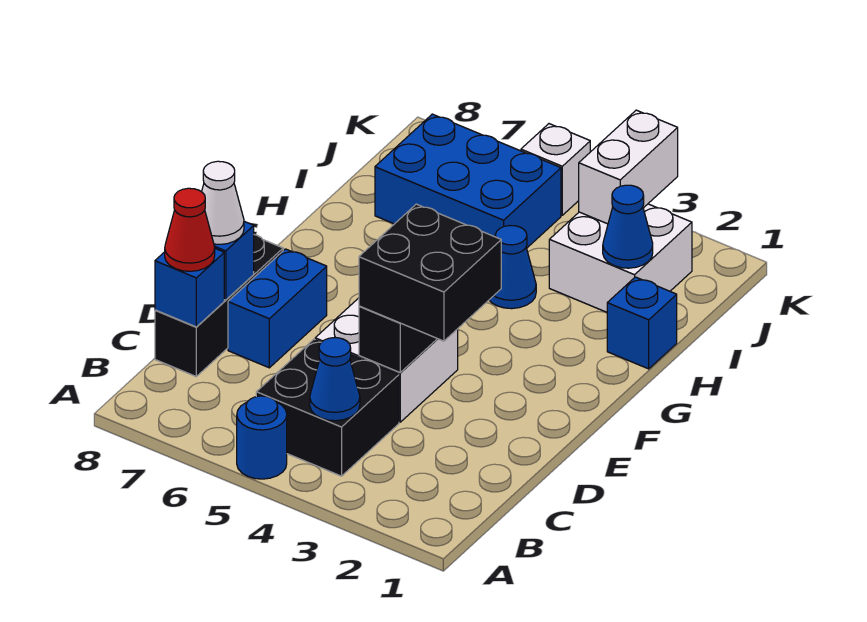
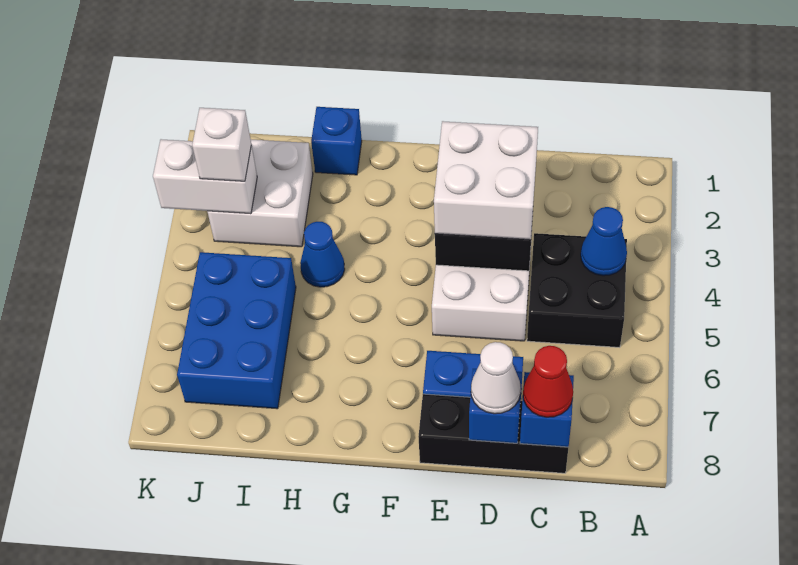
blue 1x1 round brick [237,396,287,479] -> none
black 2x2 brick [359,204,501,341] -> white 2x2 brick [434,121,538,240]
blue 1x1 cone [603,185,653,268] -> none
white 1x1 brick [521,124,590,215] -> white 1x1 brick moved to [192,108,251,181]

